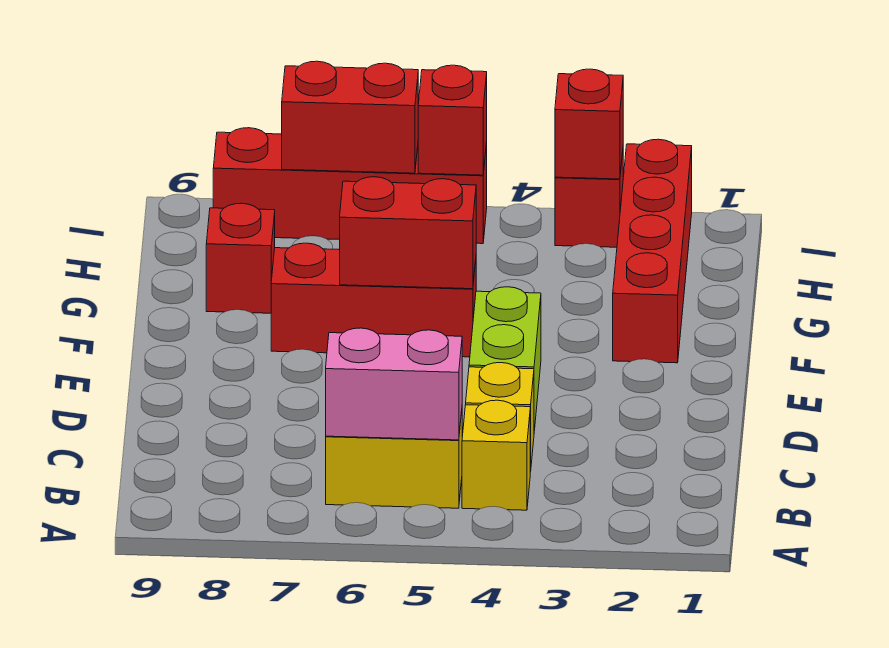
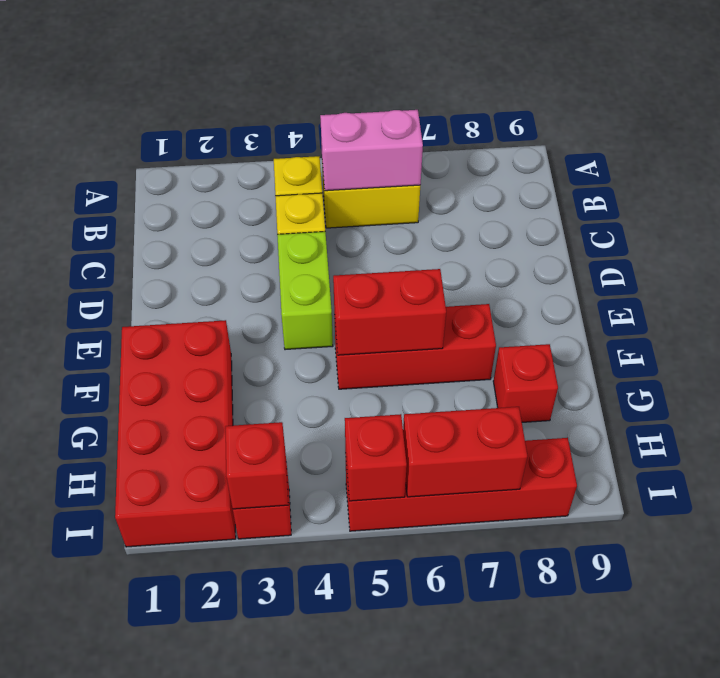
red 1x4 brick [613,139,692,363] -> red 2x4 brick [115,320,236,547]

